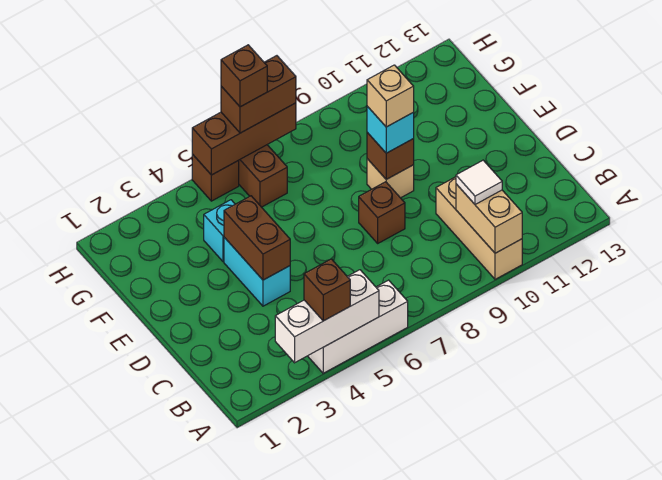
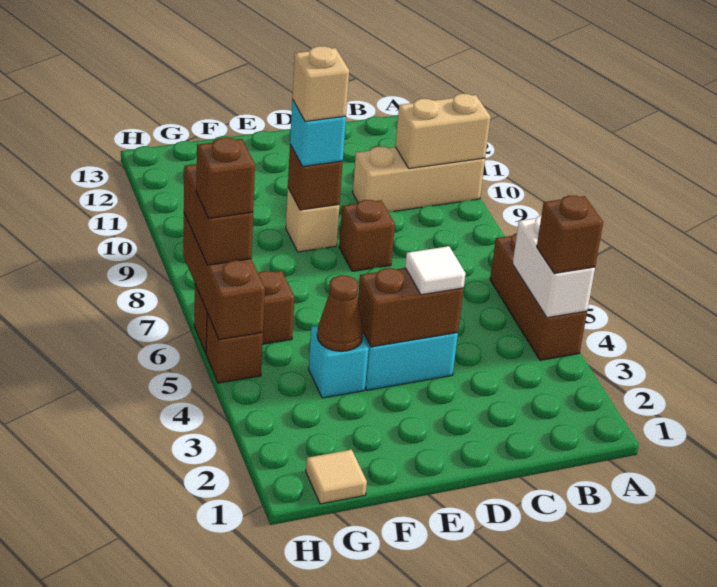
white 1x3 brick [275,270,379,363] -> white 1x2 brick [513,215,595,318]
white 1x3 brick [308,280,408,373] -> brown 1x3 brick [490,233,587,360]
white 1x1 tile [456,160,502,205] -> white 1x1 tile moved to [405,246,465,295]
none -> brown 1x1 cone [317,275,363,351]
none -> tan 1x1 tile [306,450,367,504]

